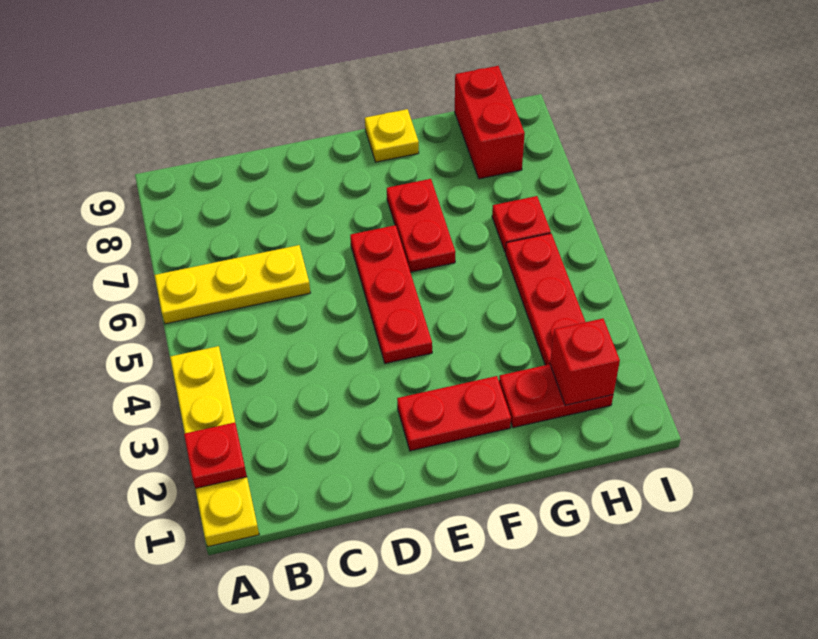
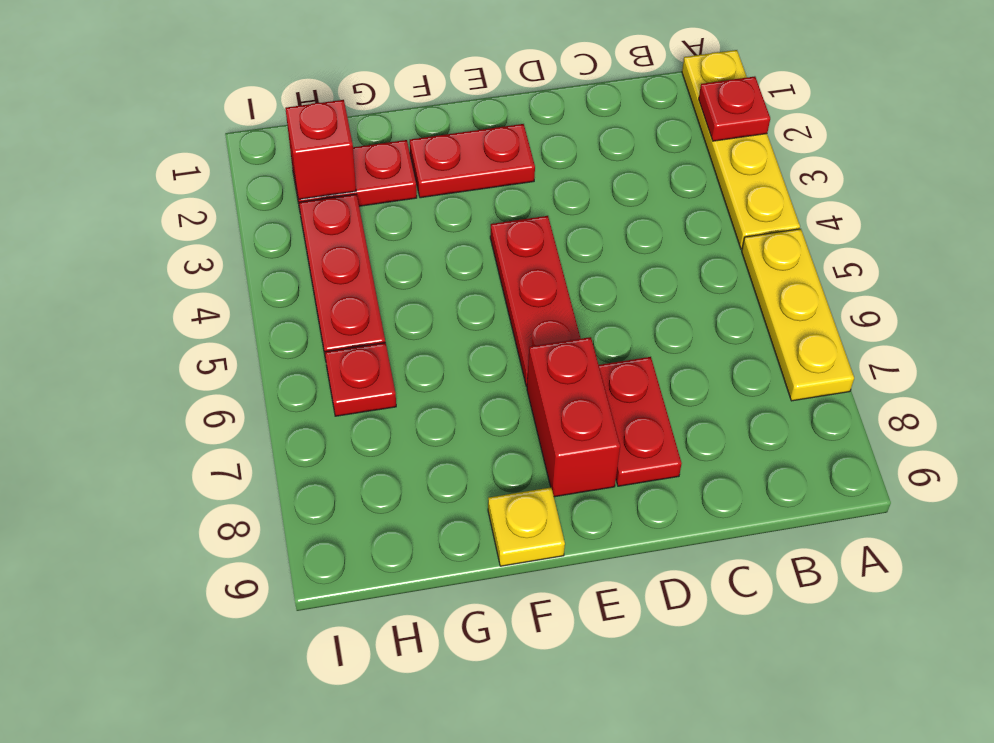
yellow 1x3 plate [155,245,310,324] -> yellow 1x3 plate turned to [742,229,854,401]
red 1x2 plate [387,179,455,272] -> red 1x2 plate moved to [599,357,682,486]
red 1x2 brick [455,66,525,179] -> red 1x2 brick moved to [527,337,620,497]

